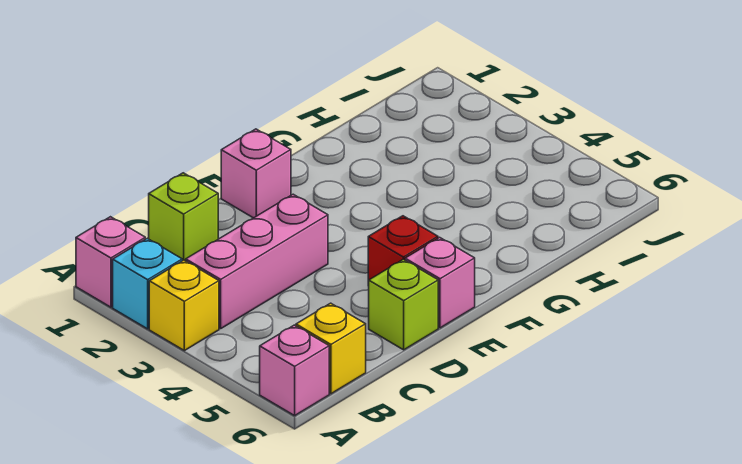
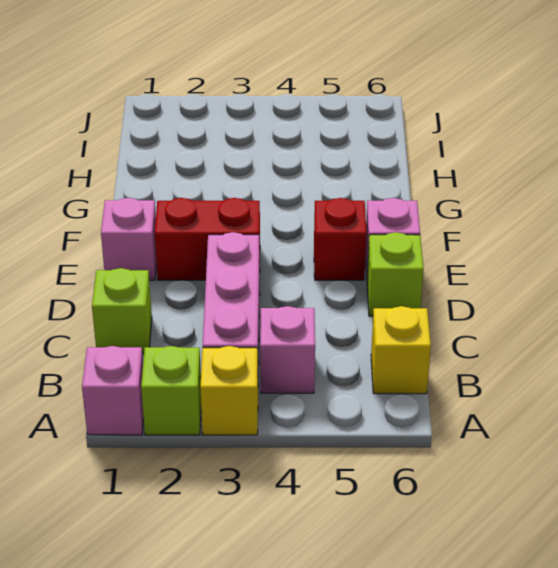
cyan 1x1 brick [113,238,182,329] -> lime 1x1 brick [141,346,201,435]
pink 1x1 brick [260,325,329,416] -> pink 1x1 brick moved to [260,306,315,393]
none -> red 1x2 brick [155,198,260,280]

